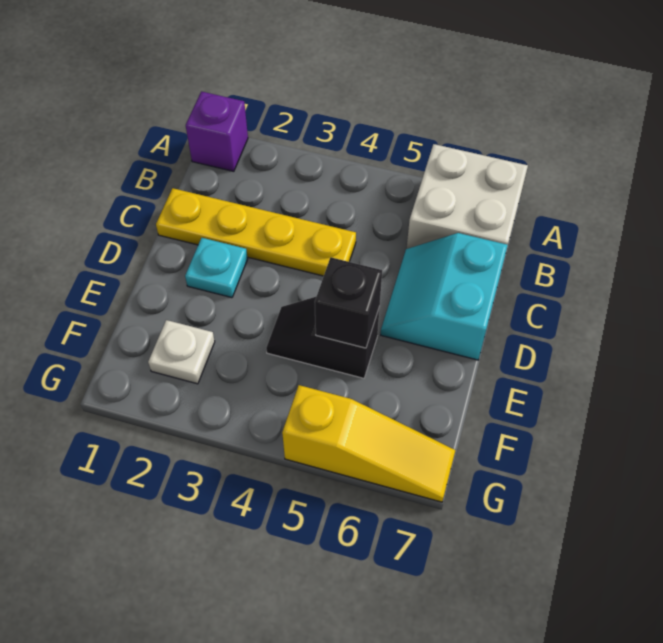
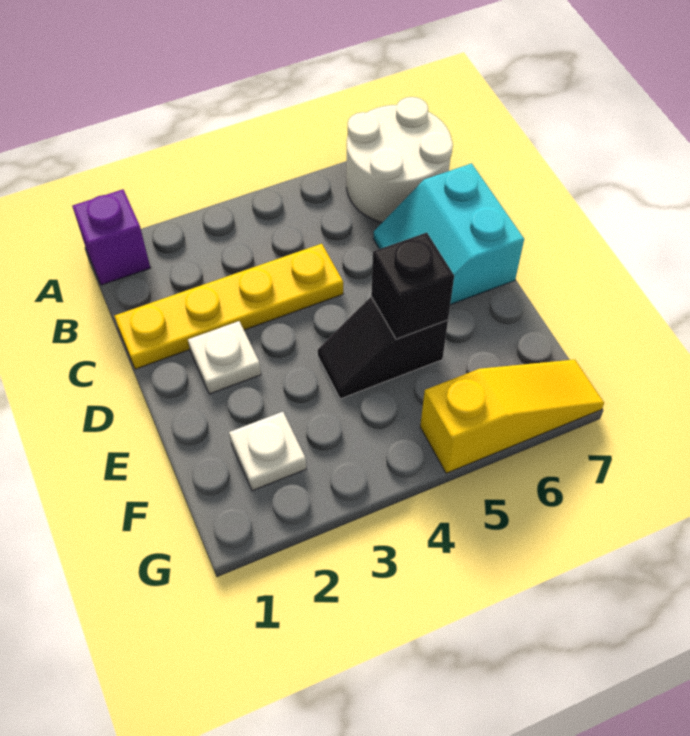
white 2x2 brick [406,144,528,249] -> white 2x2 round brick [347,97,453,222]
cyan 1x1 plate [185,238,248,298] -> white 1x1 plate [188,321,261,394]

